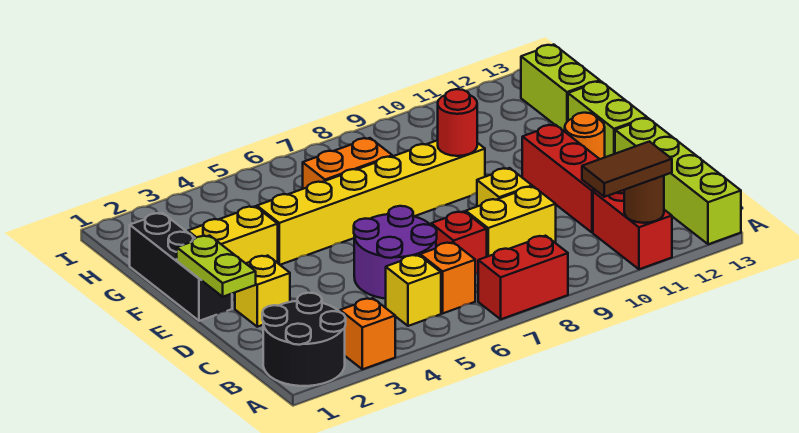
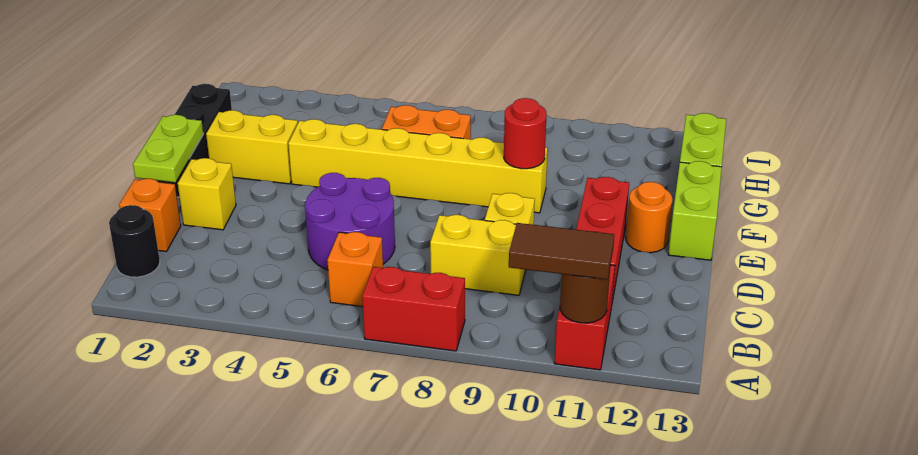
black 2x2 round brick [262,293,346,386] -> black 1x1 round brick [109,205,160,277]
orange 1x1 brick [340,298,395,369] -> orange 1x1 brick moved to [119,179,181,252]
lime 1x4 brick [615,118,741,244] -> none
yellow 1x1 brick [386,255,441,326] -> none
red 1x1 brick [431,212,487,274] -> none

